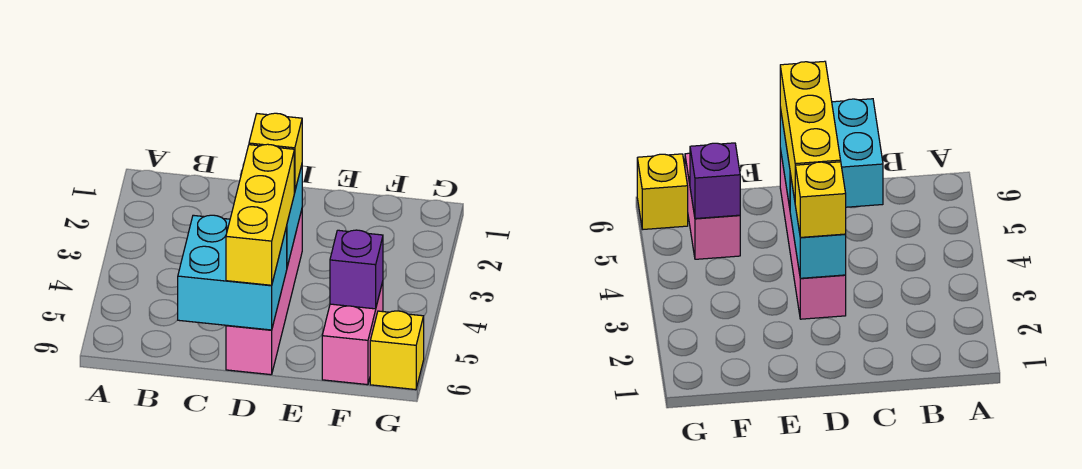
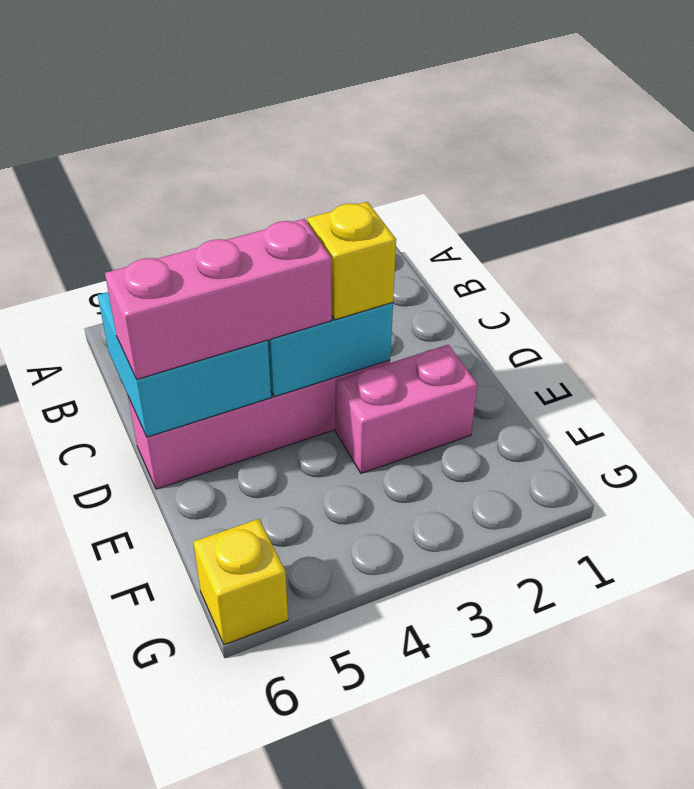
yellow 1x3 brick [226,144,294,285] -> pink 1x3 brick [105,219,332,380]
pink 1x2 brick [322,282,383,385] -> pink 1x2 brick moved to [336,345,478,473]
purple 1x1 brick [330,230,383,309] -> none

